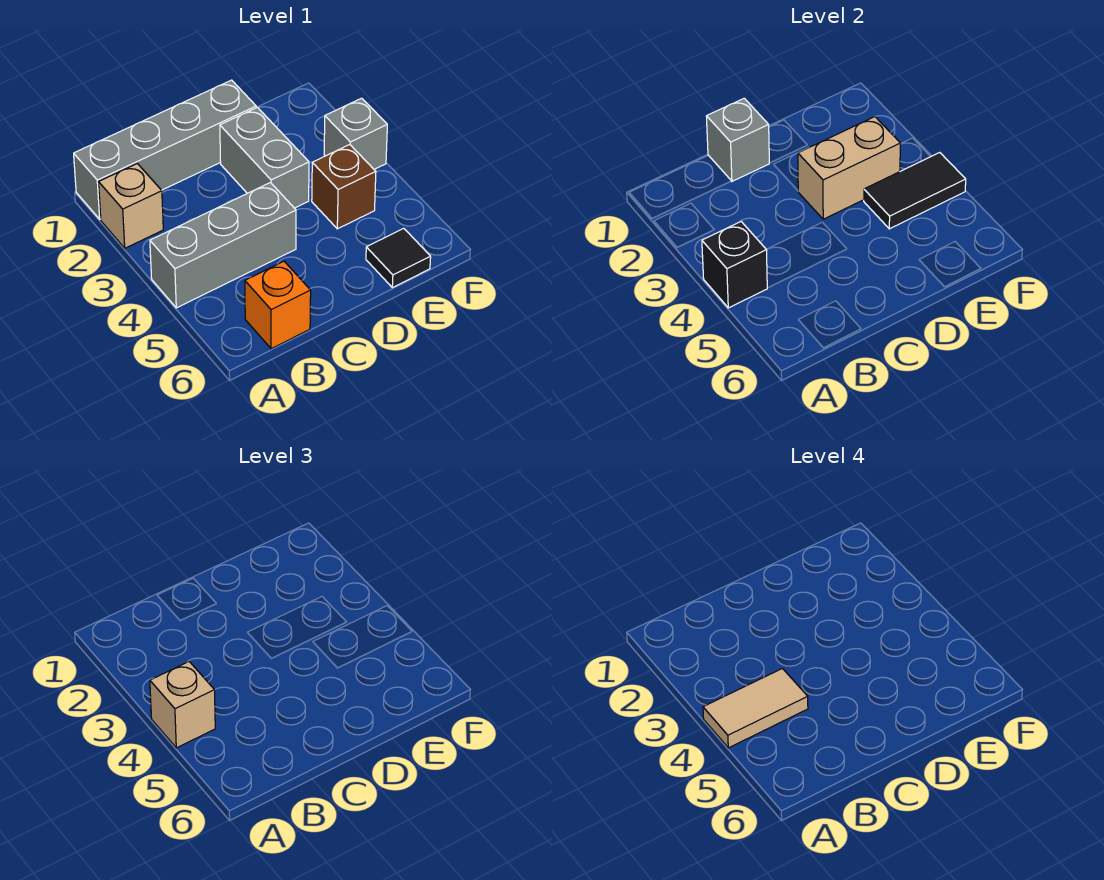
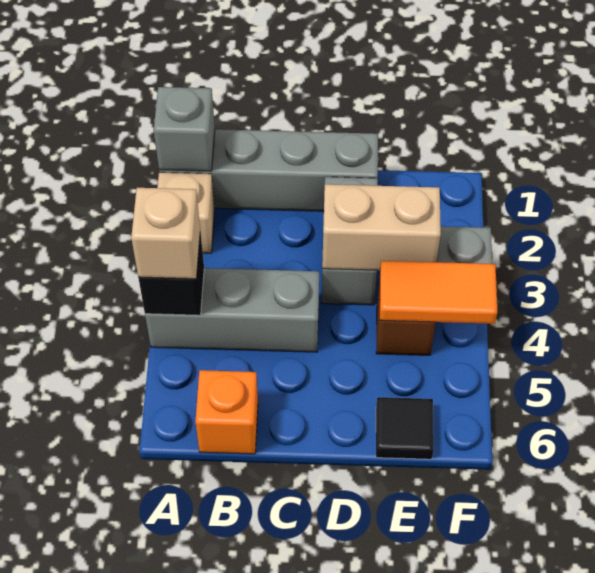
tan 1x2 tile [703,669,808,748] -> none
grey 1x1 brick [706,98,769,181] -> grey 1x1 brick moved to [154,87,215,171]
black 1x2 tile [864,153,966,229] -> orange 1x2 tile [380,261,497,324]

